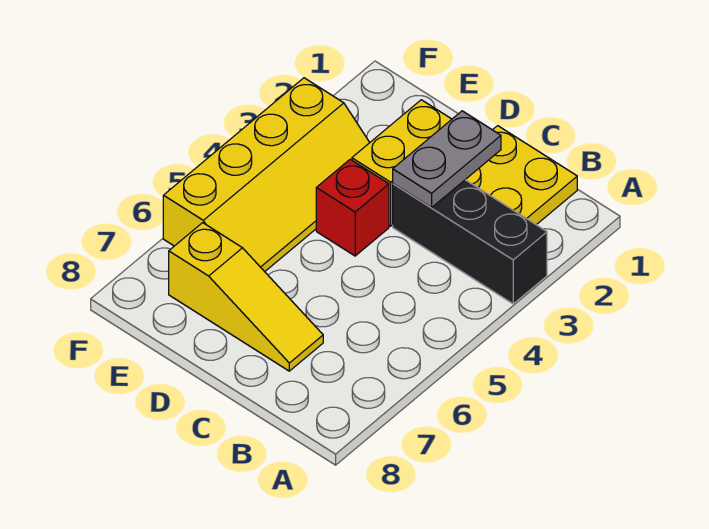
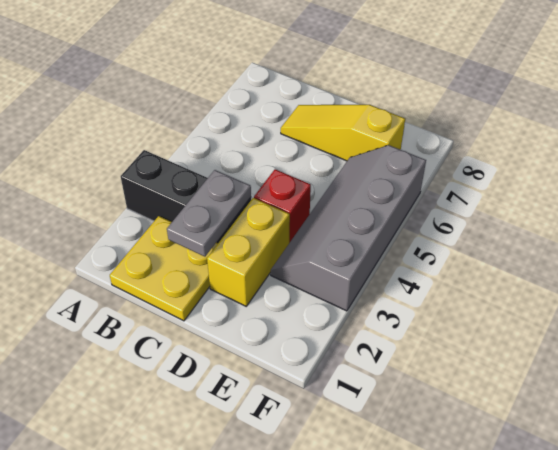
yellow 2x4 slope [163,78,370,272] -> grey 2x4 slope [271,145,426,311]

